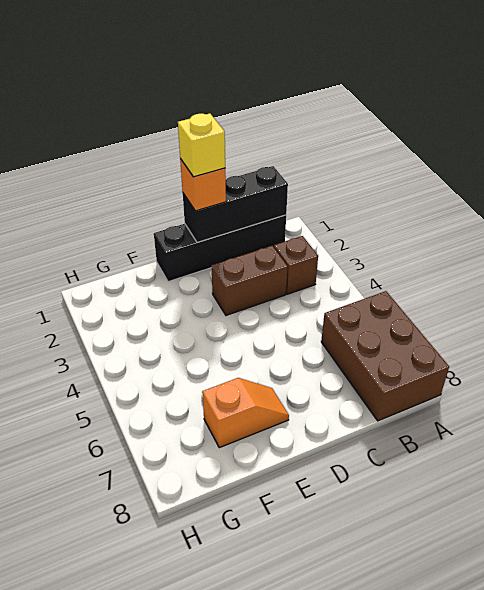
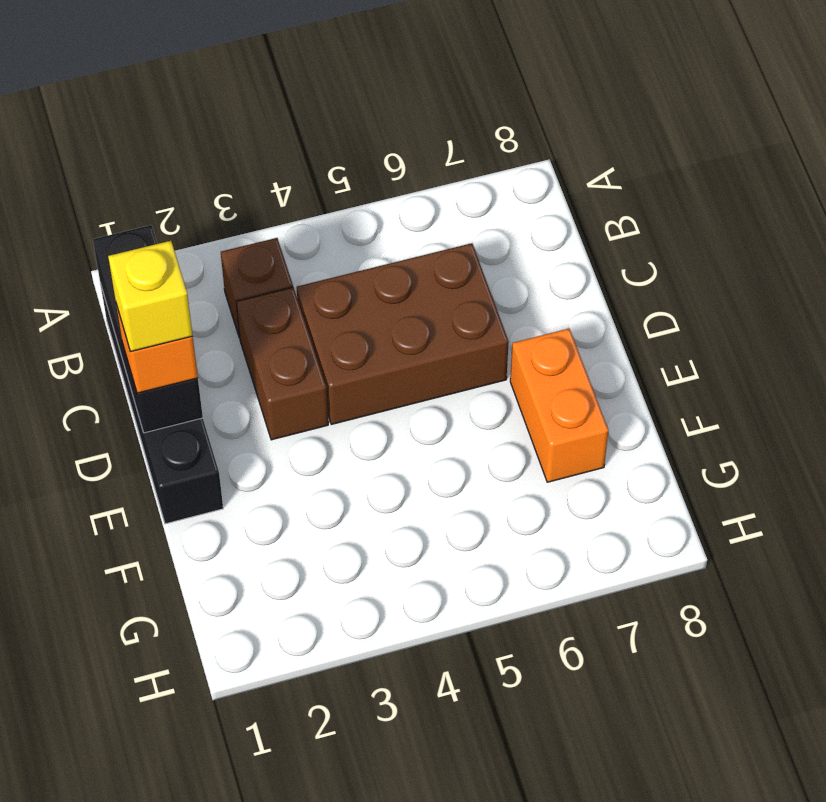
brown 2x3 brick [321,291,449,421] -> brown 2x3 brick moved to [297,243,509,424]
orange 1x2 slope [202,378,289,448] -> orange 1x2 brick [510,329,608,482]

